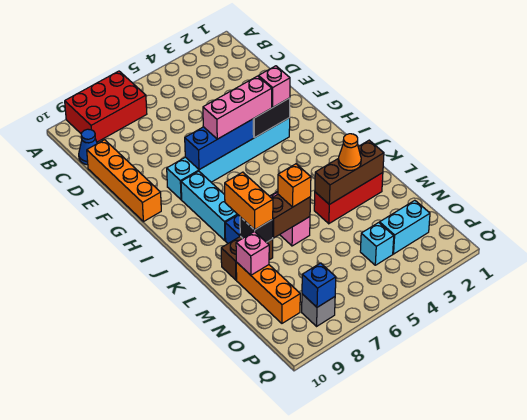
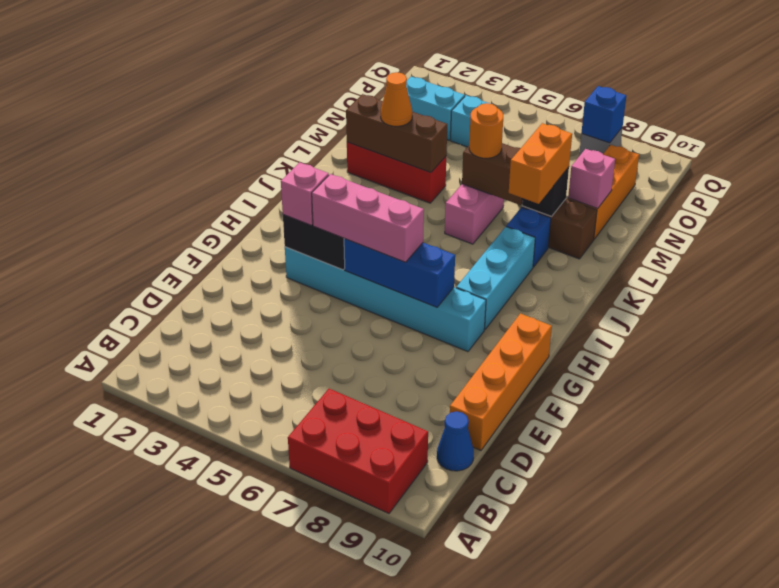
orange 1x1 brick [278,164,311,207] -> orange 1x1 round brick [469,103,503,158]

